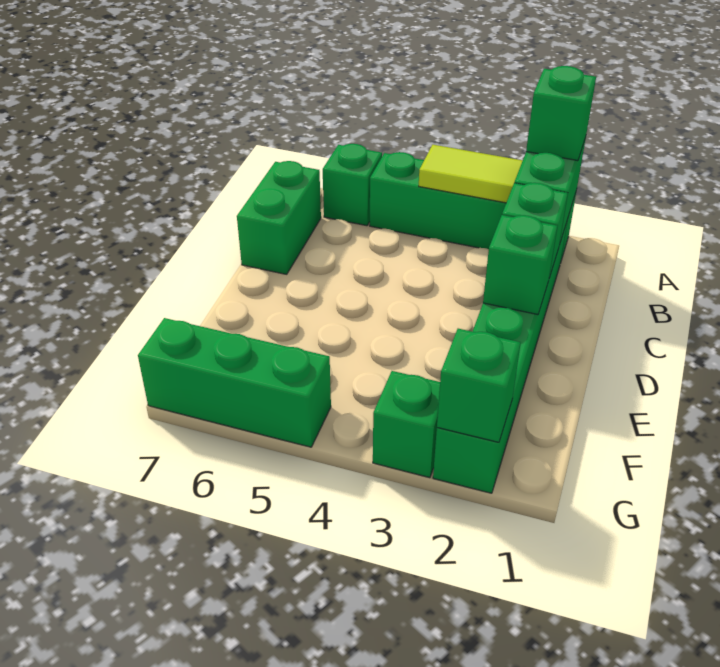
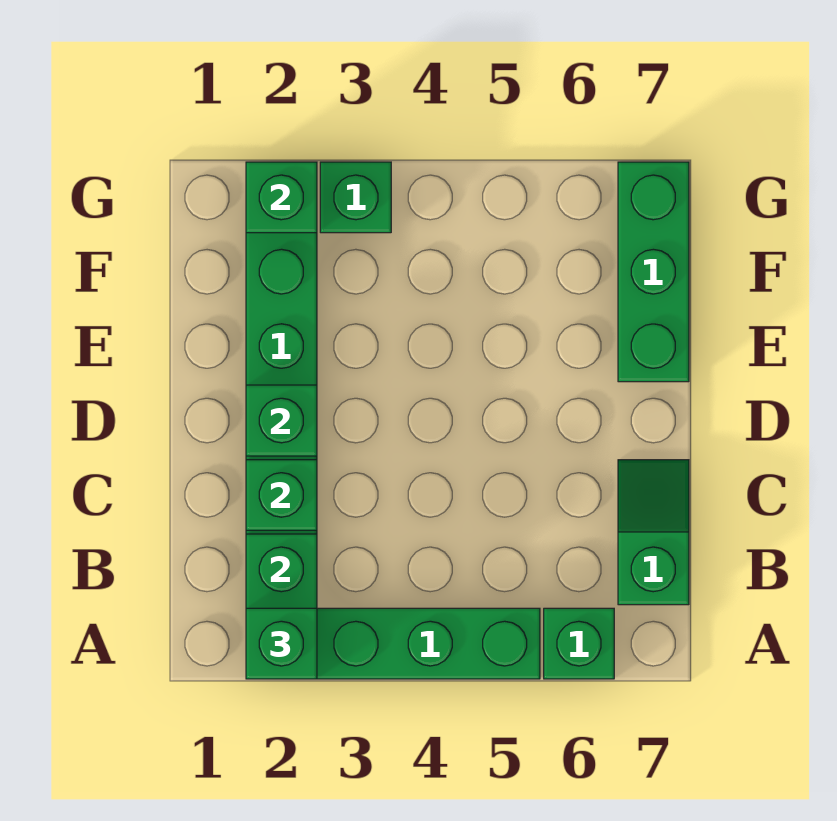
lime 1x2 tile [419,145,523,203] -> none
green 1x2 brick [237,161,321,274] -> green 1x2 slope [618,460,689,605]
green 1x3 brick [138,318,331,447] -> green 1x3 brick turned to [618,162,689,382]

